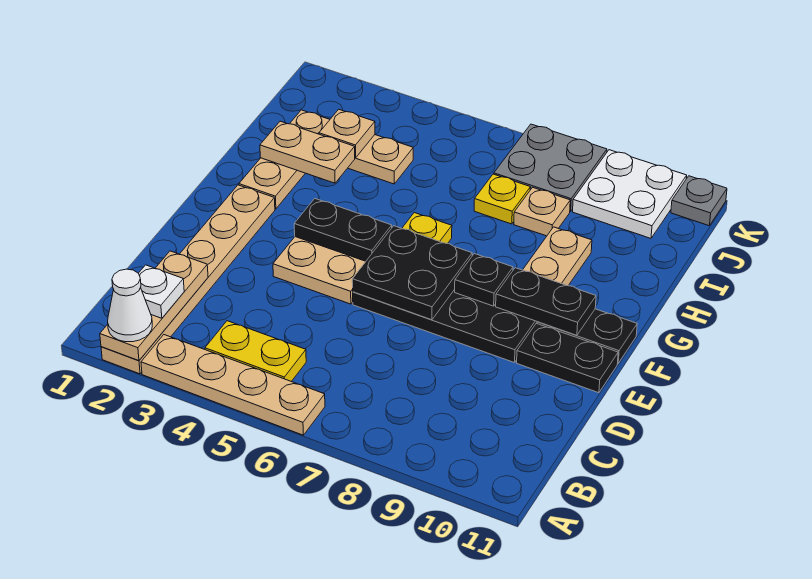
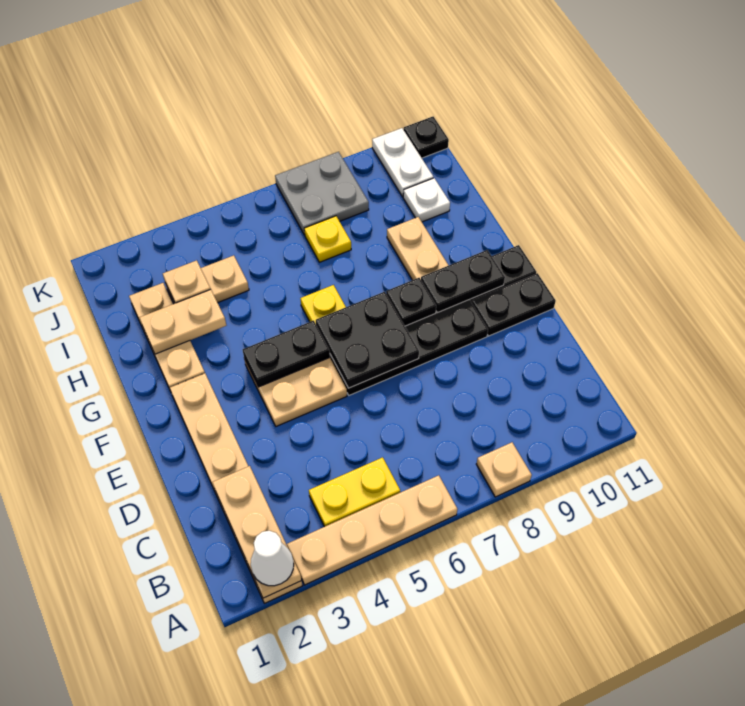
white 1x1 plate [139,265,184,318] -> white 1x1 plate moved to [403,178,450,222]
tan 1x1 plate [514,187,570,236] -> tan 1x1 plate moved to [476,442,532,497]
white 2x2 plate [573,150,687,238] -> white 1x2 plate [372,128,433,197]
grey 1x1 plate [671,176,727,226] -> black 1x1 plate [404,117,449,158]

